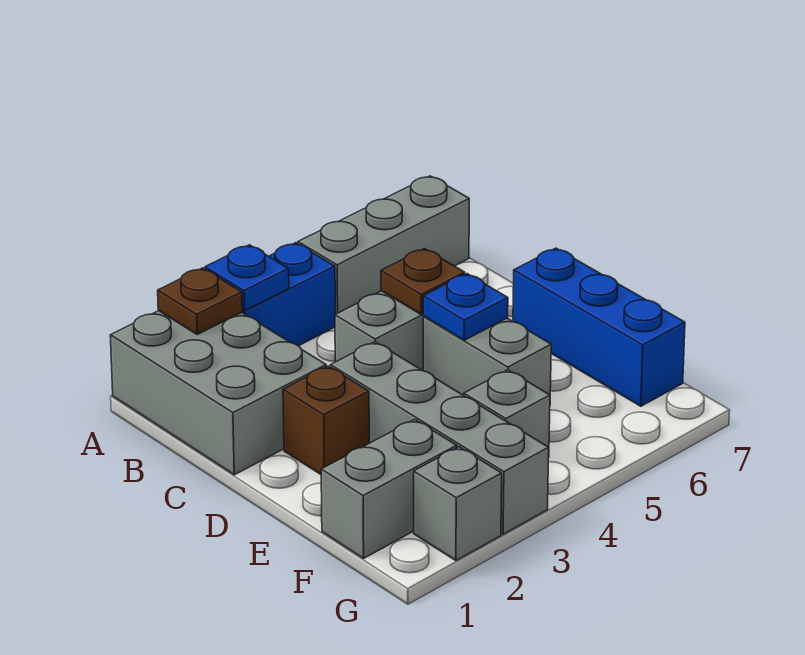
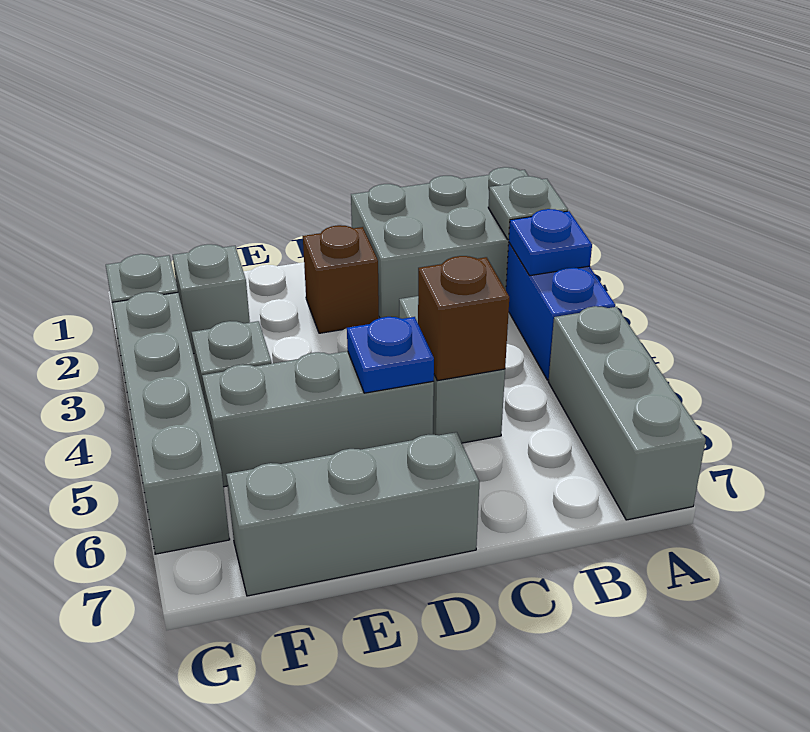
brown 1x1 plate [158,268,242,334] -> grey 1x1 plate [488,176,568,240]
brown 1x1 plate [381,249,465,314] -> brown 1x1 brick [418,256,509,381]
grey 1x4 brick [331,342,549,534] -> grey 1x4 brick turned to [112,292,230,554]
grey 1x2 brick [423,317,551,395] -> grey 1x3 brick [202,351,434,487]
blue 1x3 brick [513,248,685,406] -> grey 1x3 brick [226,432,479,596]
grey 1x2 brick [321,419,457,558] -> grey 1x1 brick [173,244,250,354]

